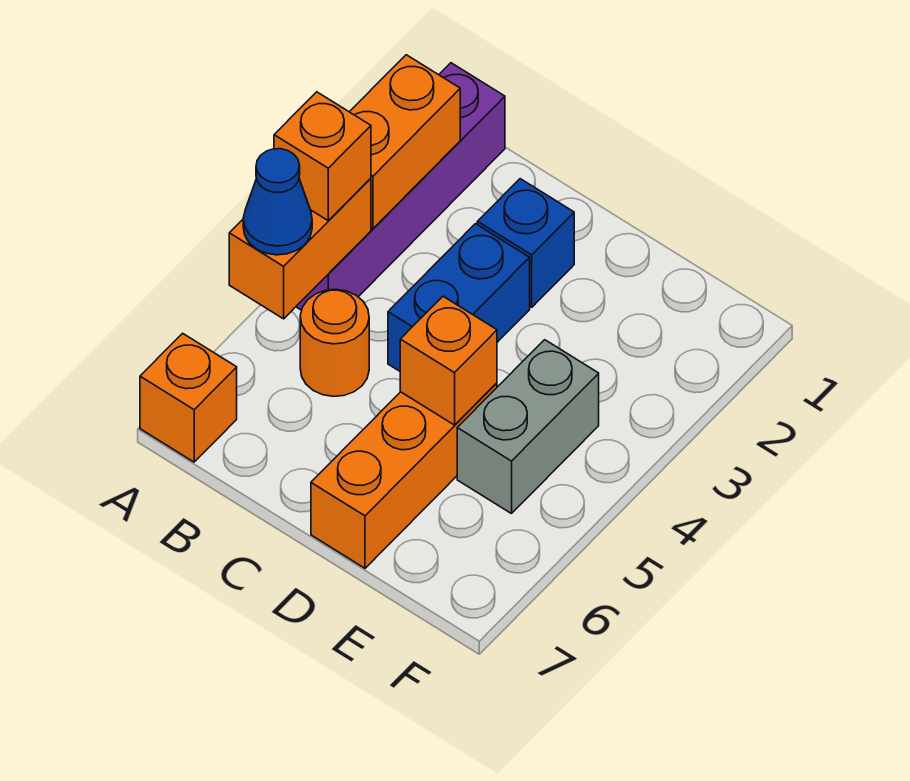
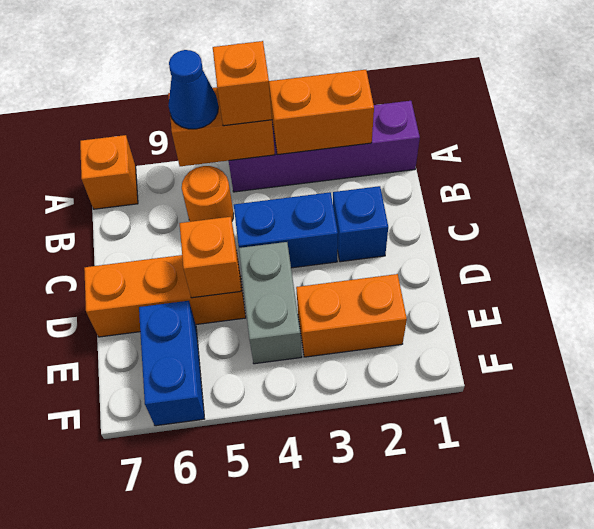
none -> orange 1x2 brick [296,274,407,357]
grey 1x2 brick [457,340,599,514] -> grey 1x2 brick turned to [239,242,302,364]
none -> blue 1x2 brick [139,301,204,426]

